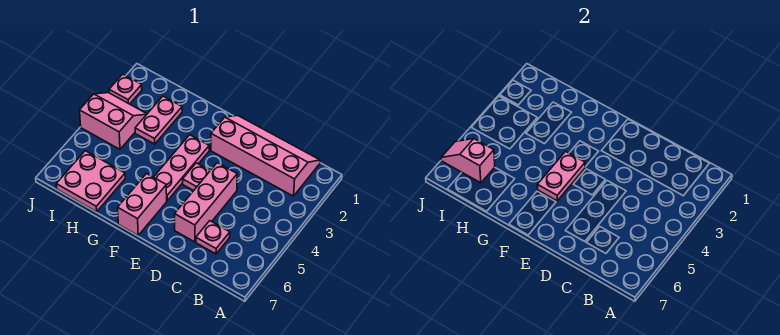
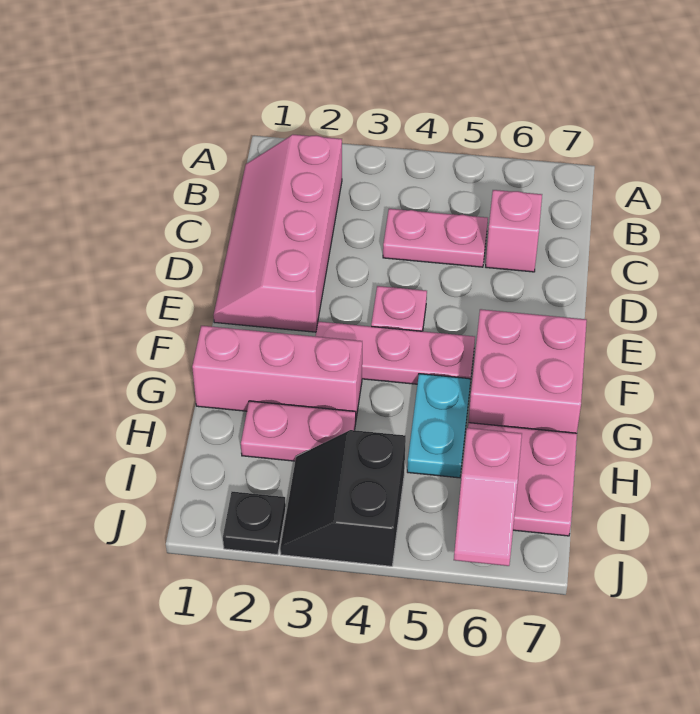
pink 1x1 plate [196,221,230,254] -> pink 1x1 brick [486,190,542,272]
pink 1x3 brick [175,163,237,242] -> pink 1x3 brick moved to [192,326,362,418]
pink 1x2 plate [537,152,585,201] -> pink 1x2 plate moved to [383,209,488,267]
pink 1x2 brick [118,174,167,235] -> pink 2x2 brick [469,309,587,433]
none -> cyan 1x2 plate [407,374,471,478]
pink 2x2 slope [80,93,147,149] -> black 2x2 slope [280,430,406,566]
pink 1x1 plate [109,74,142,104] -> black 1x1 plate [223,492,286,555]

